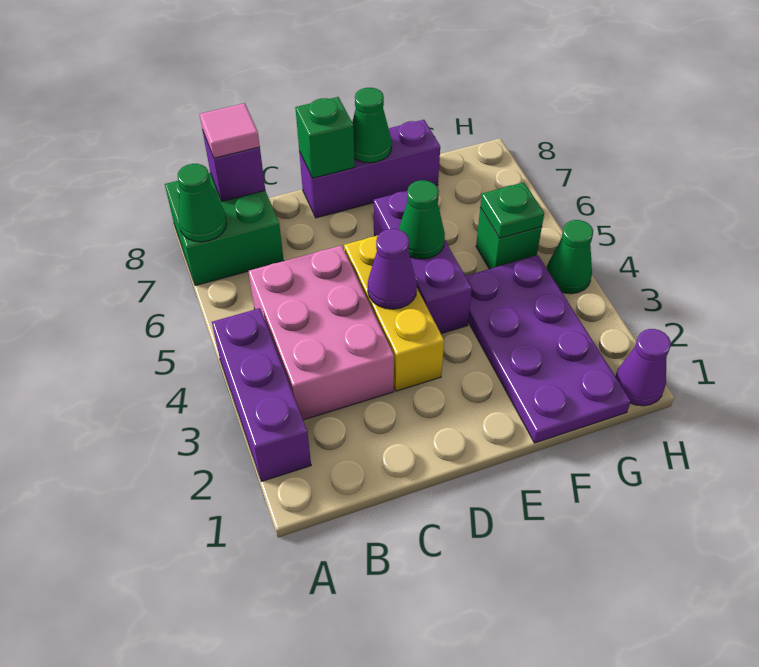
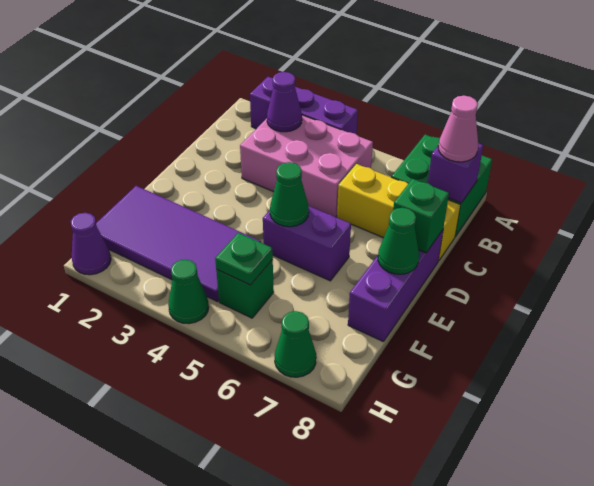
green 1x1 cone [178,164,227,242] -> green 1x1 cone moved to [275,311,316,377]
pink 1x1 tile [200,103,260,158] -> pink 1x1 cone [438,96,478,162]
yellow 1x3 brick [344,236,444,391] -> yellow 1x3 brick moved to [337,164,460,261]
purple 1x1 cone [368,229,417,309] -> purple 1x1 cone moved to [267,72,302,132]
purple 1x3 brick [374,191,472,334] -> purple 1x2 brick [263,206,351,281]
purple 2x4 plate [465,255,631,443] -> purple 2x4 tile [96,186,261,302]

